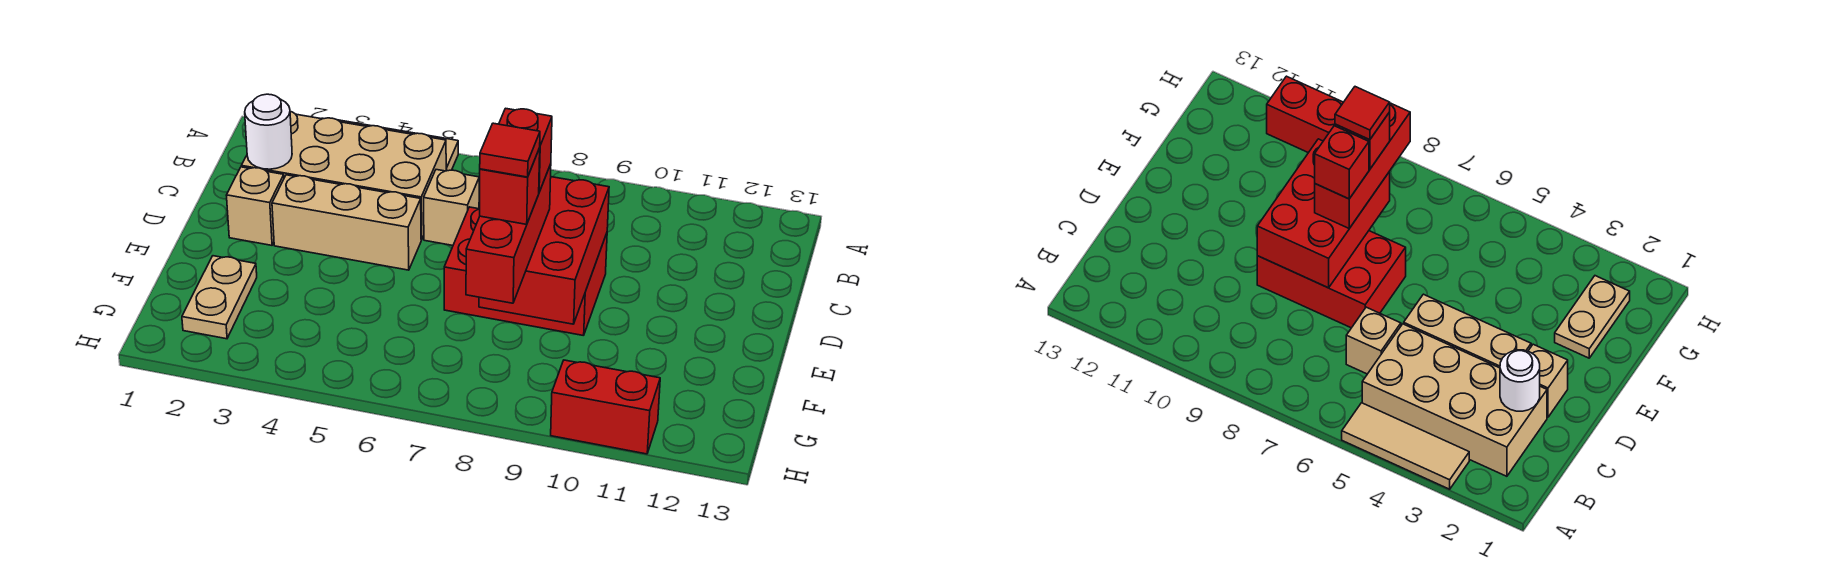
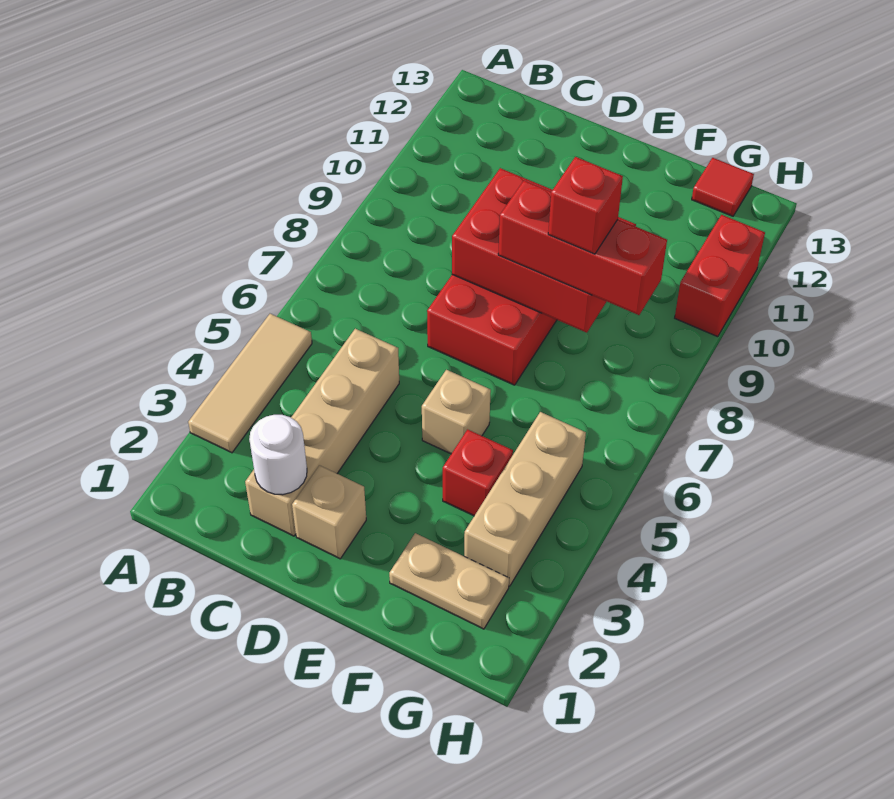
tan 2x4 brick [241,112,446,240] -> tan 1x4 brick [245,329,399,536]
tan 1x1 brick [424,170,479,245] -> tan 1x1 brick moved to [422,370,491,454]
tan 1x3 brick [272,175,421,270] -> tan 1x3 brick moved to [464,412,586,586]
red 1x1 brick [499,108,552,192] -> red 1x1 brick moved to [443,429,513,516]
red 1x1 tile [480,123,540,177] -> red 1x1 tile moved to [692,158,754,216]

